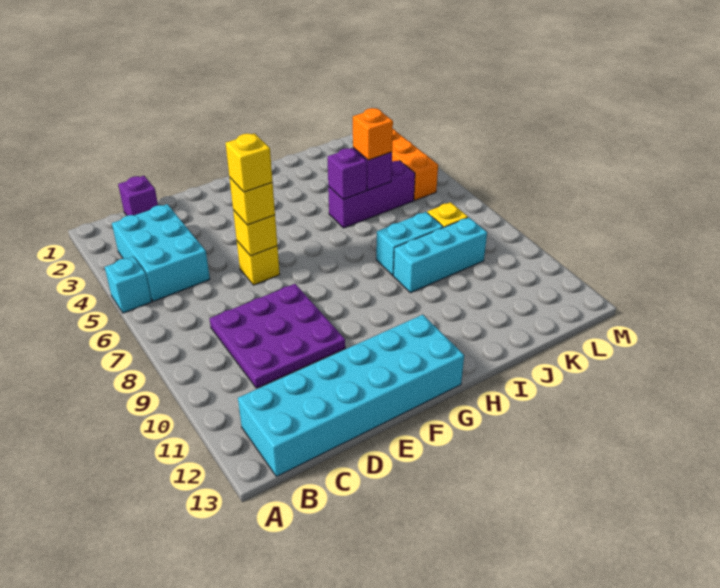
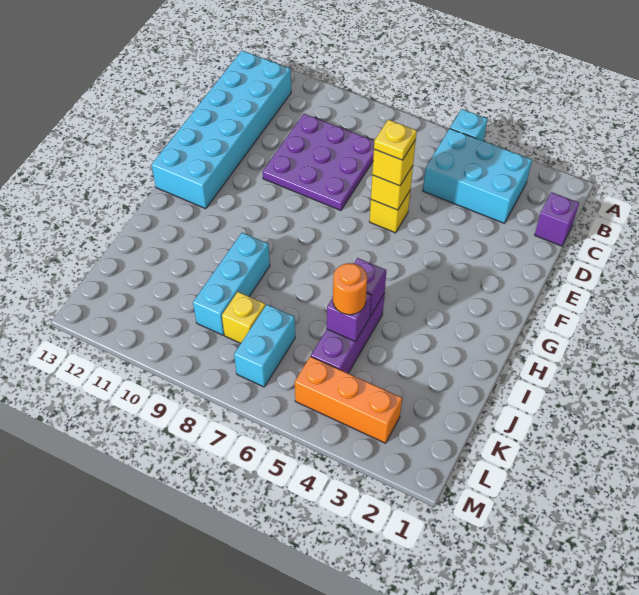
yellow 1x1 brick [226,133,273,192] -> yellow 1x1 plate [374,120,417,160]
cyan 1x2 brick [376,212,443,275] -> cyan 1x2 brick moved to [234,305,295,387]
orange 1x1 brick [353,108,393,160] -> orange 1x1 round brick [333,263,367,315]

